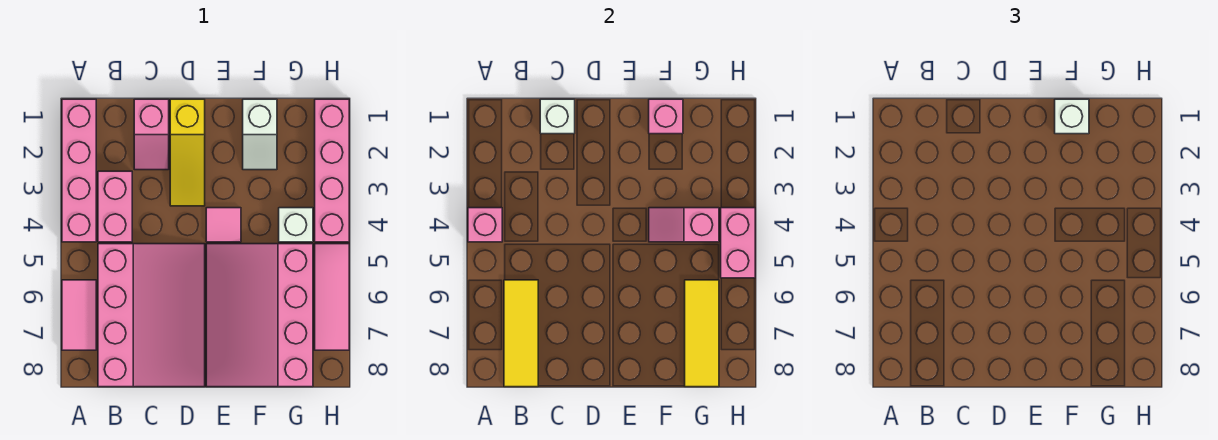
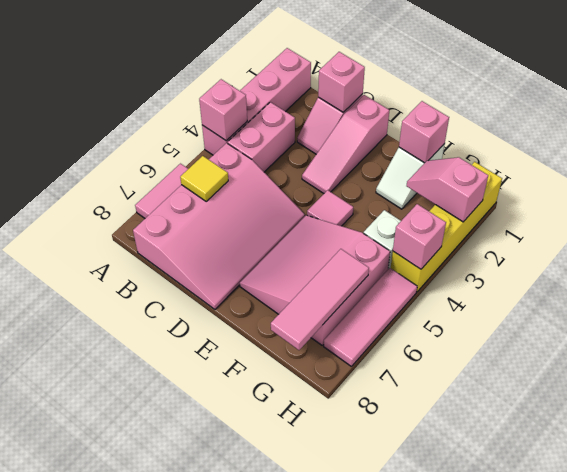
yellow 1x3 tile [504,280,538,387] -> yellow 1x1 tile [180,156,228,201]
white 1x1 brick [540,99,575,134] -> pink 1x1 brick [318,52,365,112]
yellow 1x3 slope [170,99,205,206] -> pink 1x3 slope [302,95,389,193]
pink 3x4 slope [206,244,313,387] -> pink 3x3 slope [240,215,390,345]
white 1x1 brick [1055,99,1089,134] -> none
pink 1x2 slope [649,208,719,242] -> pink 1x2 slope moved to [407,157,488,222]
yellow 1x3 tile [685,280,719,387] -> pink 1x3 tile [271,249,369,350]
pink 1x4 brick [315,99,349,242] -> yellow 1x4 brick [391,162,502,292]
pink 1x2 brick [721,208,755,278] -> pink 1x1 brick [393,204,446,269]

